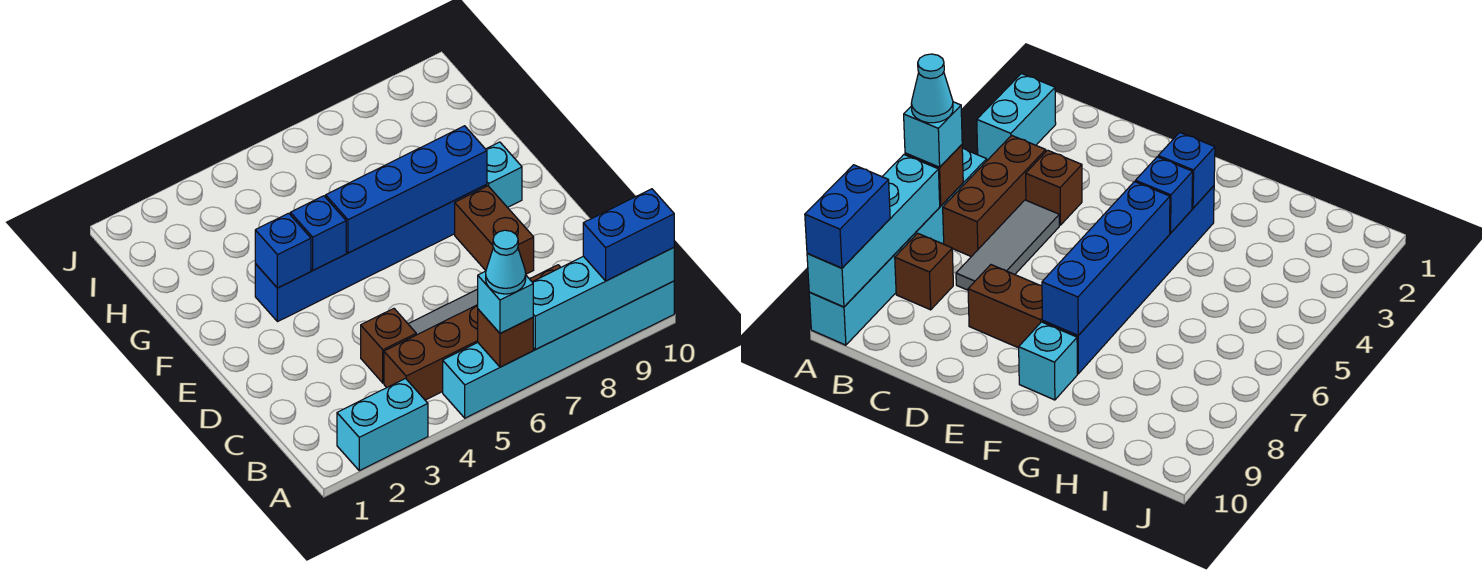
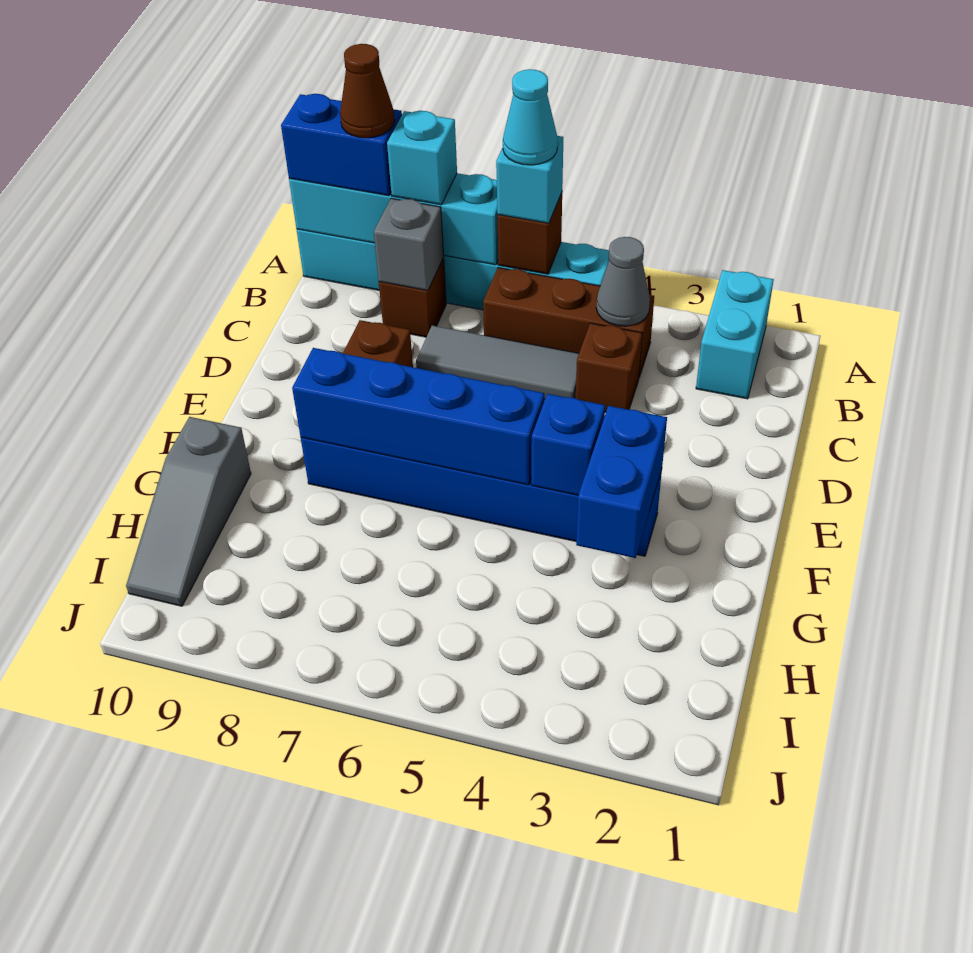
cyan 1x2 brick [337,379,428,471] -> cyan 1x2 brick turned to [696,270,774,399]
none -> brown 1x1 cone [340,44,394,138]
none -> grey 1x1 cone [596,237,650,326]
none -> grey 1x1 brick [374,198,444,291]
blue 1x1 brick [255,213,311,288] -> blue 1x2 brick [576,406,667,558]
cyan 1x1 brick [486,142,522,208] -> cyan 1x1 brick moved to [387,111,457,205]
none -> grey 1x3 slope [126,417,251,606]

